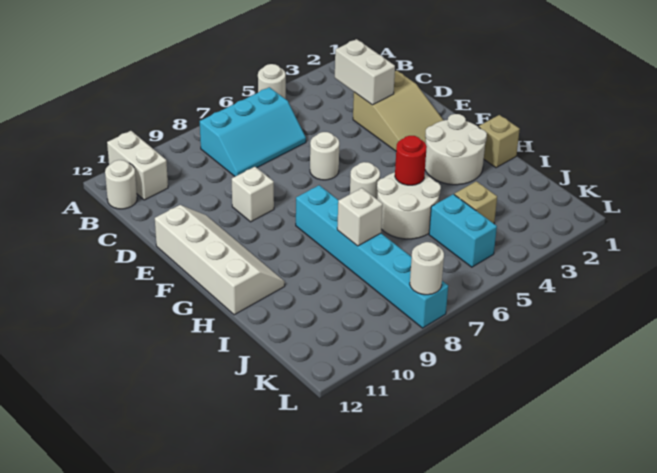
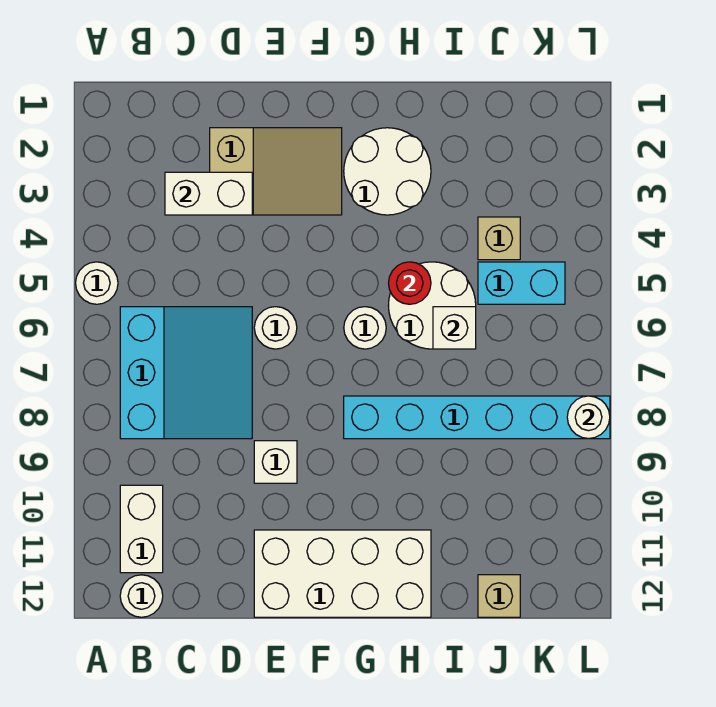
white 1x2 brick [107,131,168,200] -> white 1x2 brick turned to [120,485,163,573]
cyan 2x3 slope [200,87,306,176] -> cyan 3x3 slope [120,307,252,439]
white 2x4 slope [155,205,285,315] -> white 2x4 brick [254,530,431,617]
tan 1x1 brick [479,115,520,168] -> tan 1x1 brick moved to [478,575,520,617]
white 1x1 brick [337,188,383,246] -> white 1x1 brick moved to [433,307,476,349]

